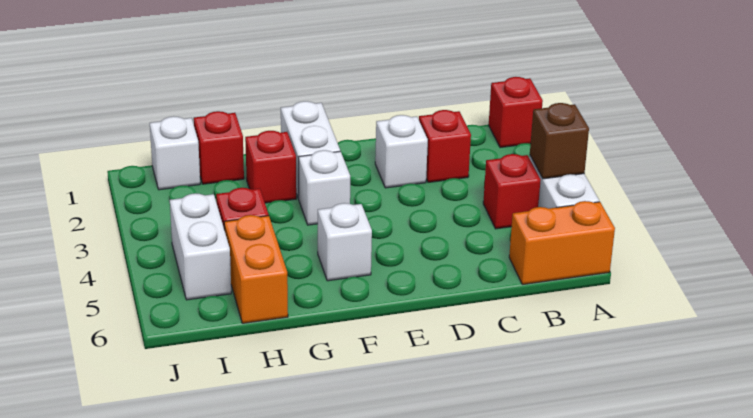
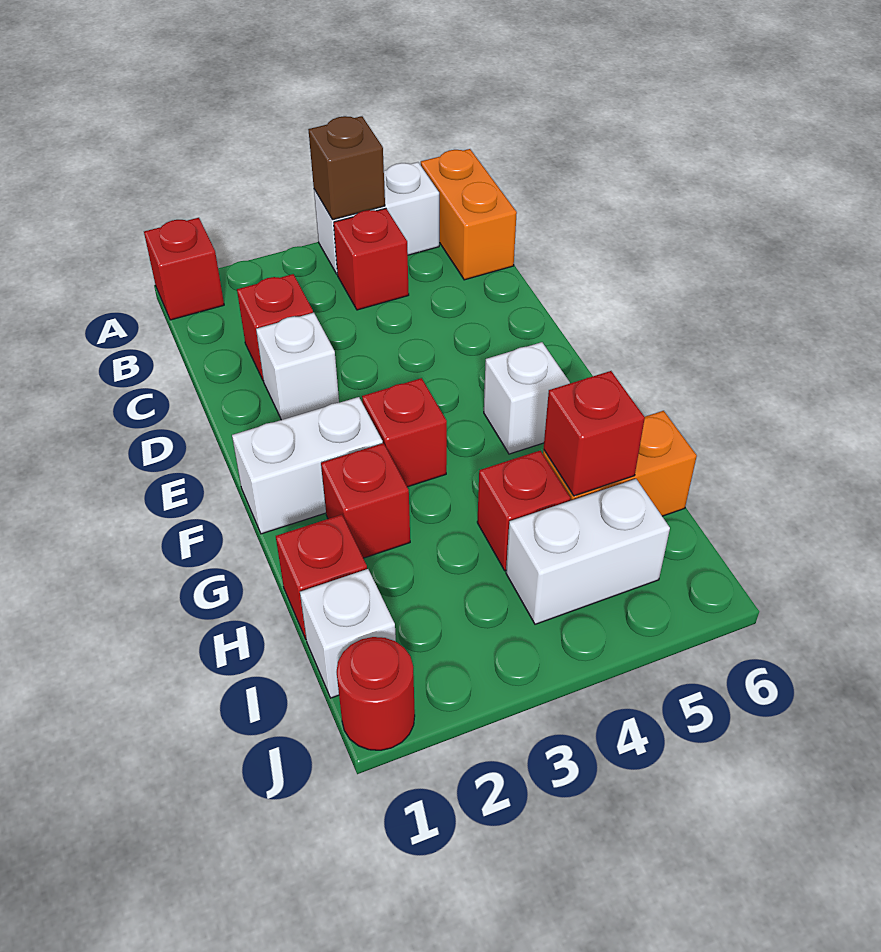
white 1x1 brick [299,150,350,225] -> red 1x1 brick [362,378,447,487]
none -> red 1x1 brick [543,371,645,496]
none -> red 1x1 round brick [337,637,415,750]

